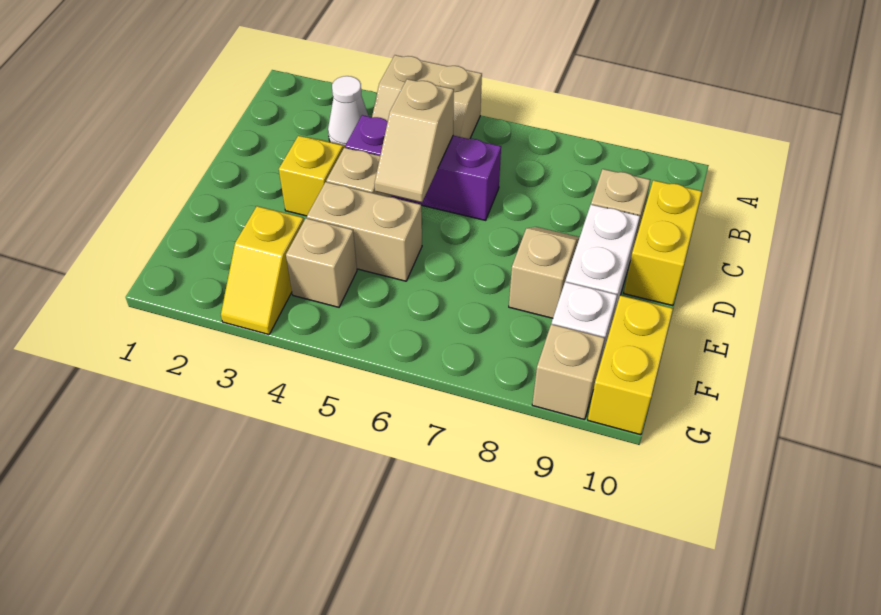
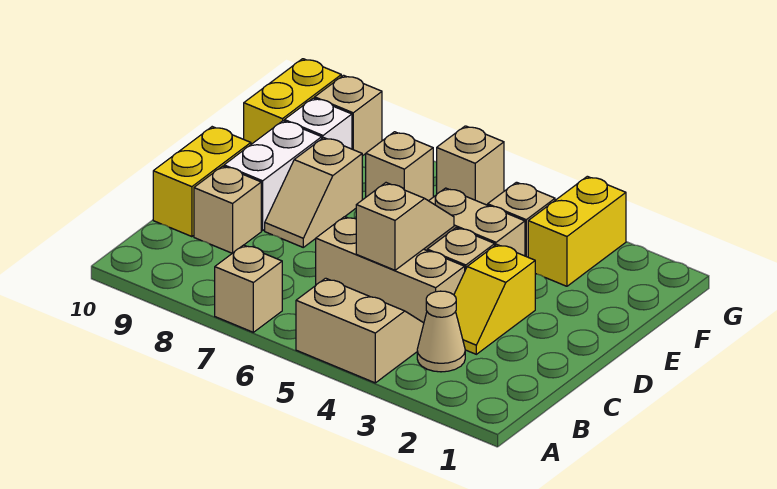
none -> tan 1x1 brick [215,245,282,332]
white 1x1 cone [328,76,369,145] -> tan 1x1 cone [417,291,465,372]
purple 1x3 brick [345,115,501,220] -> tan 1x3 brick [316,217,465,323]
yellow 1x2 slope [221,206,304,335] -> yellow 1x2 brick [528,176,626,286]
none -> tan 1x1 brick [366,132,433,201]
none -> tan 1x1 brick [437,126,504,205]

